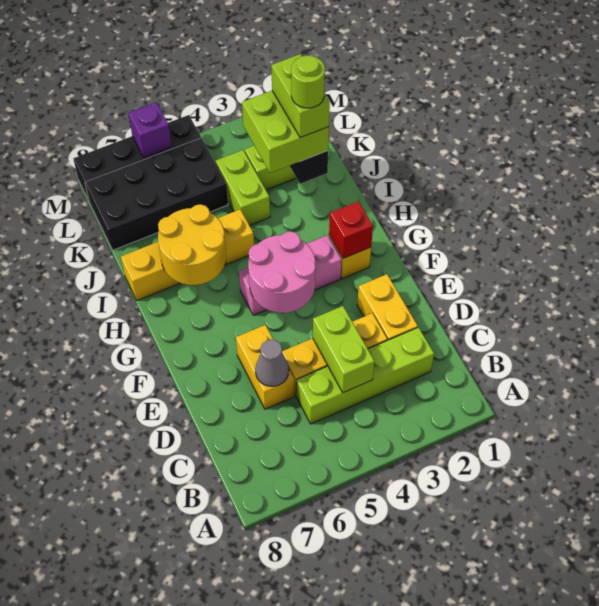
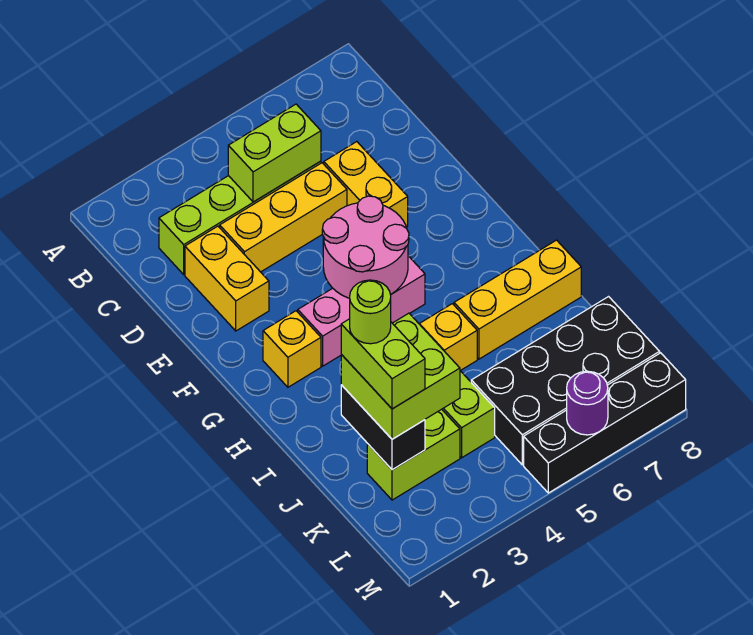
lime 1x2 brick [313,306,374,393] -> lime 1x2 brick turned to [228,104,321,202]
grey 1x1 cone [255,340,289,386] -> none
red 1x1 brick [329,201,373,258] -> none
yellow 2x2 round brick [158,204,226,285] -> none
purple 1x1 brick [128,102,172,158] -> purple 1x1 round brick [567,371,608,435]

